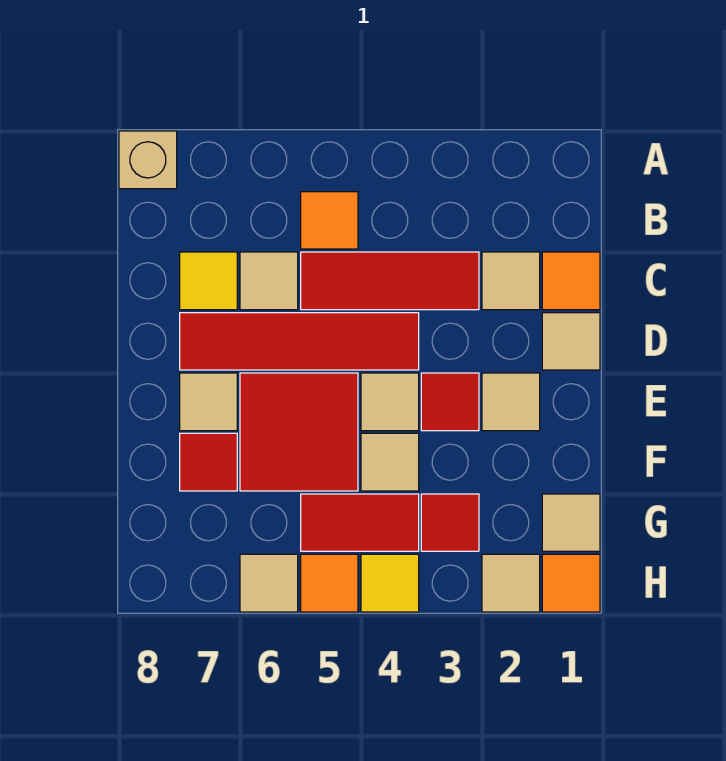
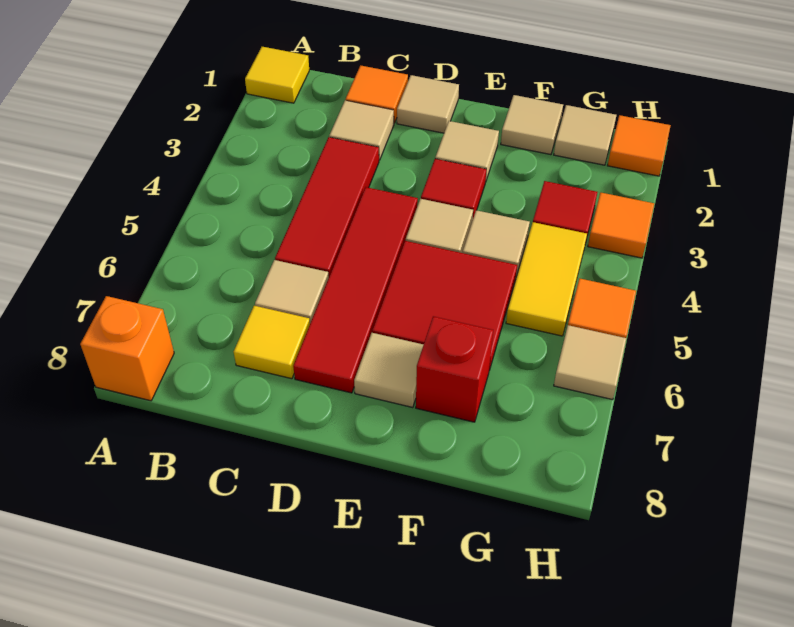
tan 1x1 brick [119,131,177,189] -> orange 1x1 brick [80,296,174,401]
orange 1x1 tile [301,192,358,249] -> orange 1x1 tile moved to [588,193,654,258]
red 1x1 tile [180,433,237,491] -> red 1x1 brick [416,316,493,422]
red 1x2 tile [301,494,419,551] -> yellow 1x2 tile [506,222,587,336]
tan 1x1 tile [482,554,540,612] -> tan 1x1 tile moved to [501,95,563,155]
yellow 1x1 tile [361,554,419,612] -> yellow 1x1 tile moved to [245,47,309,103]

